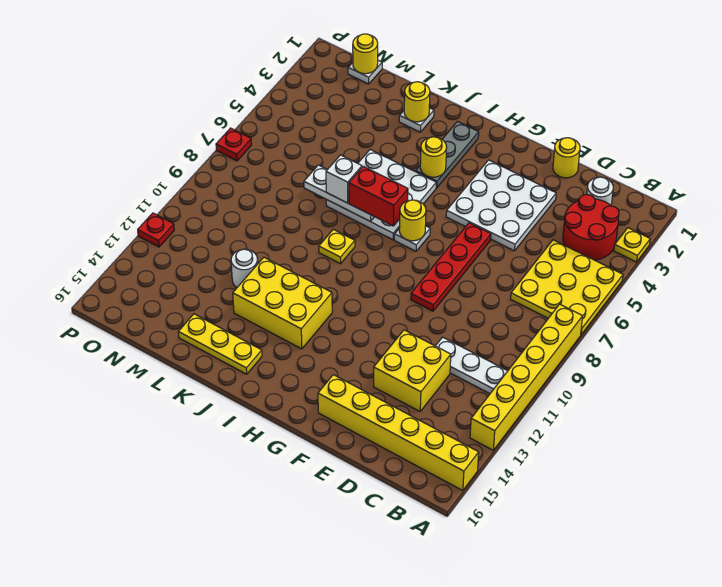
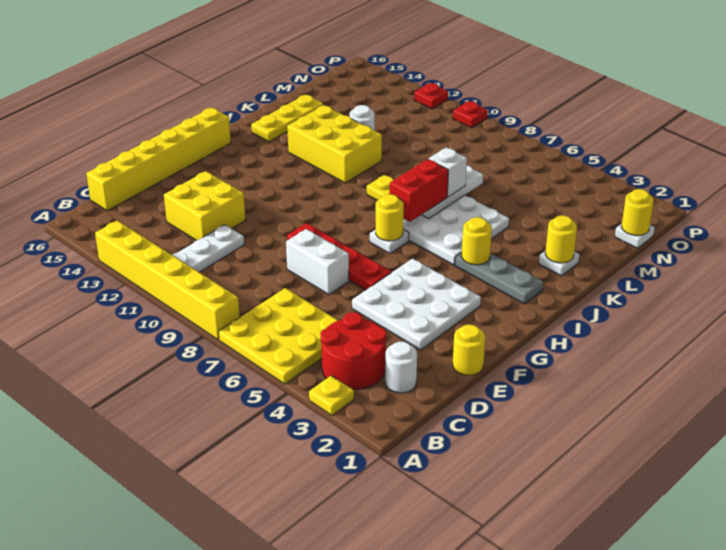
yellow 1x6 brick [318,375,479,491] -> yellow 1x6 brick moved to [86,107,231,211]
none -> white 1x2 brick [286,229,349,295]
yellow 2x3 brick [233,257,332,349] -> yellow 2x3 brick turned to [287,106,382,183]
red 1x1 plate [216,128,252,161] -> red 1x1 plate moved to [453,101,488,128]

